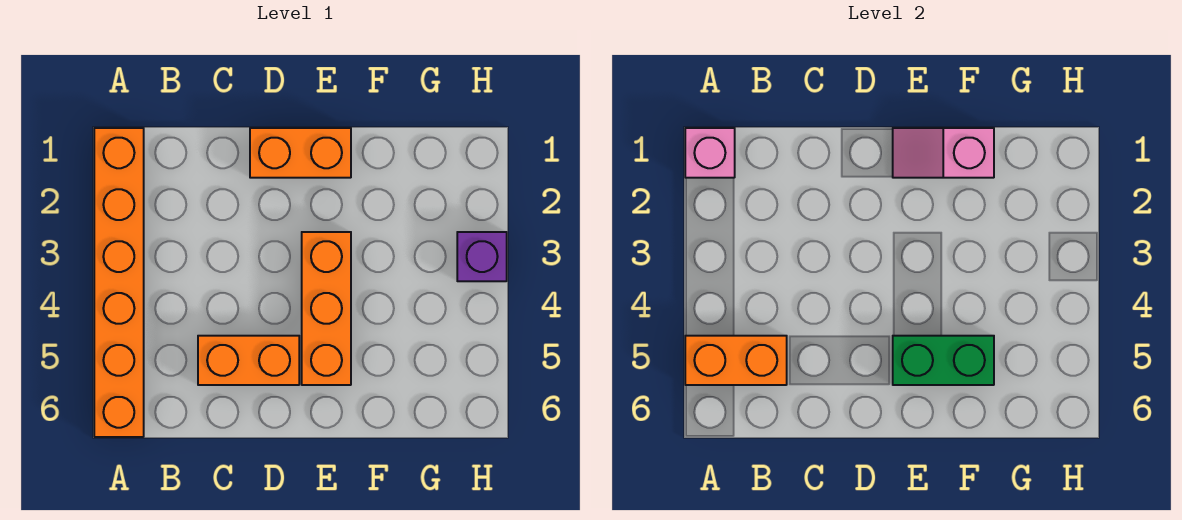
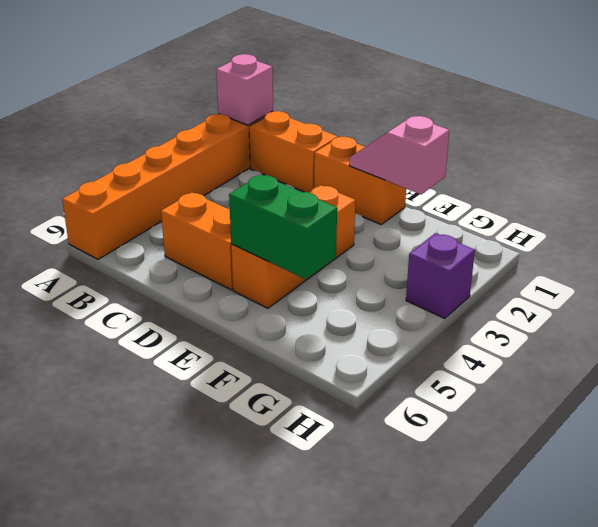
orange 1x2 brick [685,336,787,385] -> orange 1x2 brick moved to [249,111,338,193]

